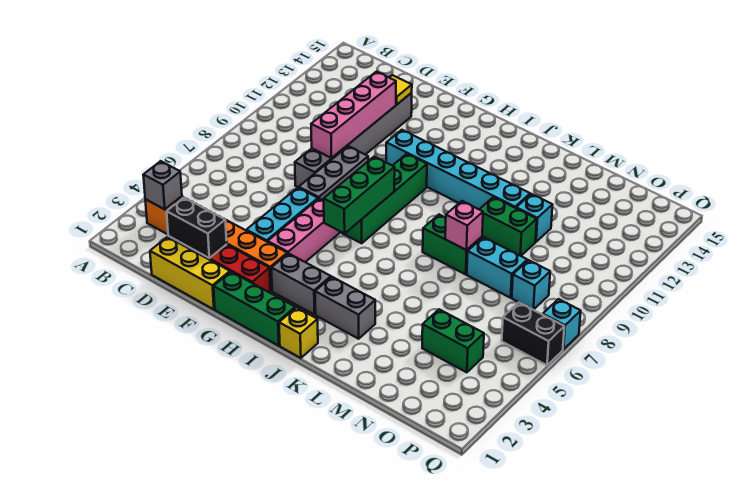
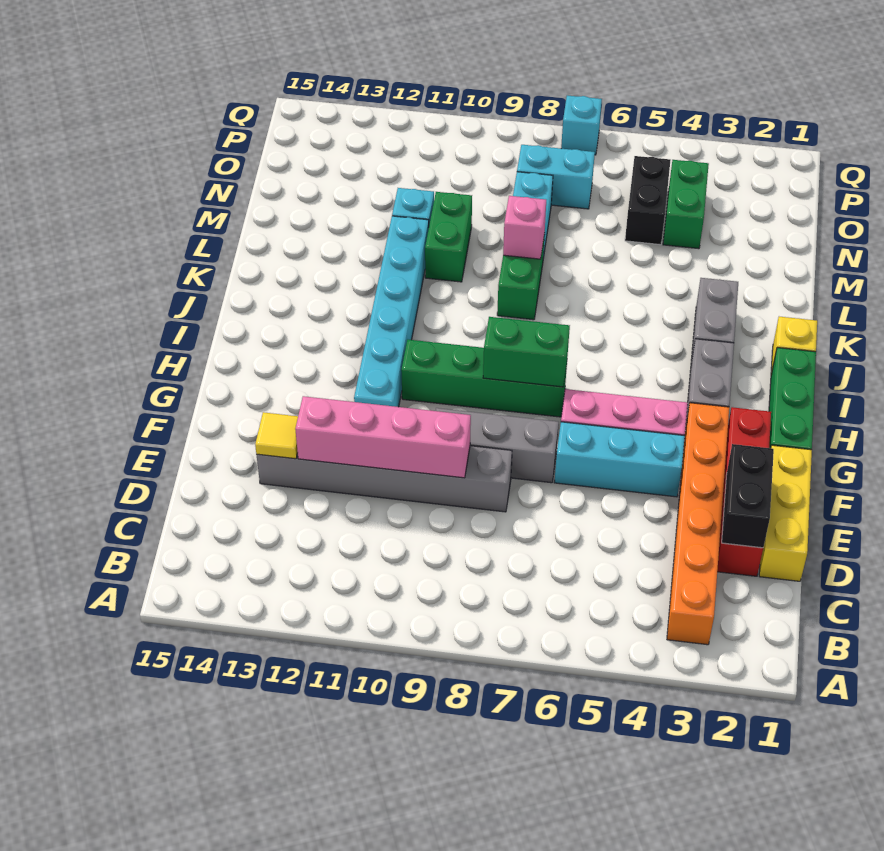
grey 1x1 brick [143,161,182,209] -> none
green 1x3 brick [324,157,395,234] -> green 1x2 brick [483,317,570,387]
cyan 1x1 brick [512,260,550,310] -> cyan 1x2 brick [517,145,595,209]
black 1x2 brick [502,303,564,365] -> black 1x2 brick moved to [625,156,671,245]

